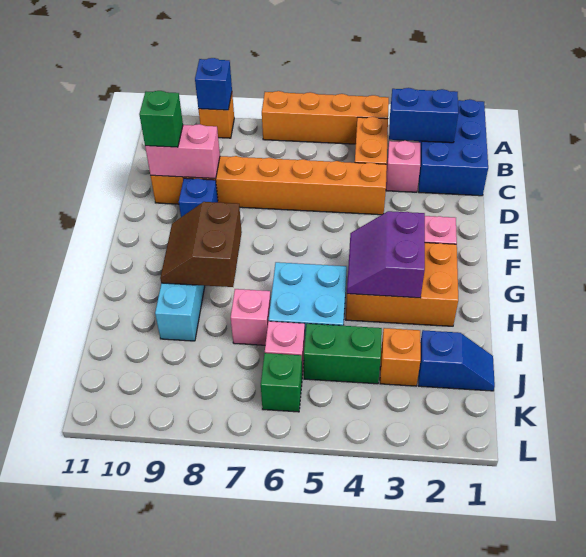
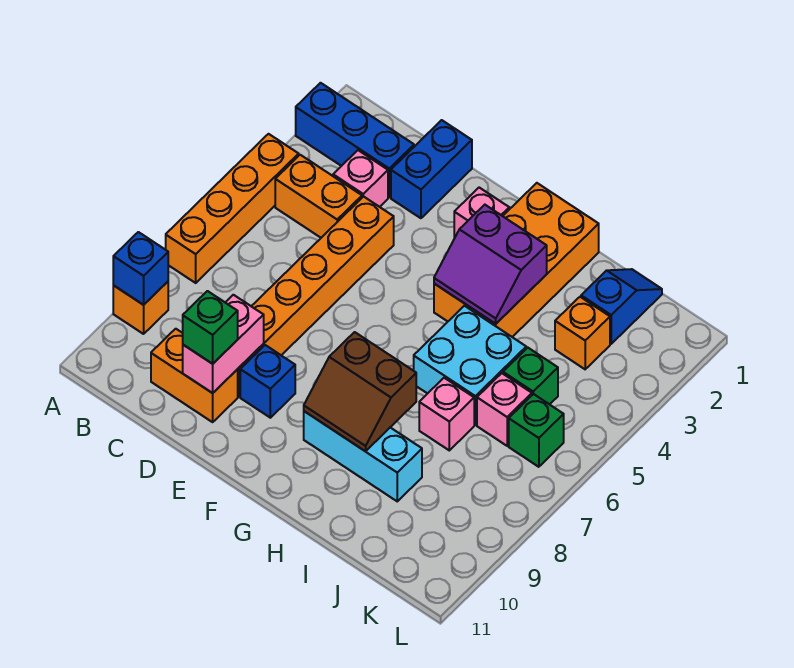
blue 2x3 brick [419,99,488,196] -> blue 1x3 brick [296,83,414,197]
blue 1x2 brick [389,88,458,143] -> blue 1x2 brick moved to [391,120,472,218]
orange 2x3 brick [346,243,458,326] -> orange 2x4 brick [434,183,599,337]
green 1x2 brick [304,324,382,384] -> green 1x1 brick [503,348,558,404]

